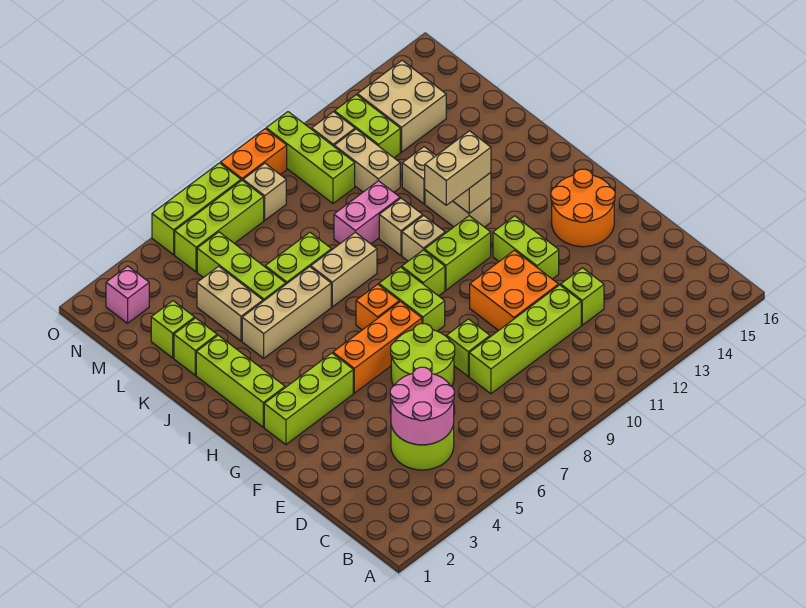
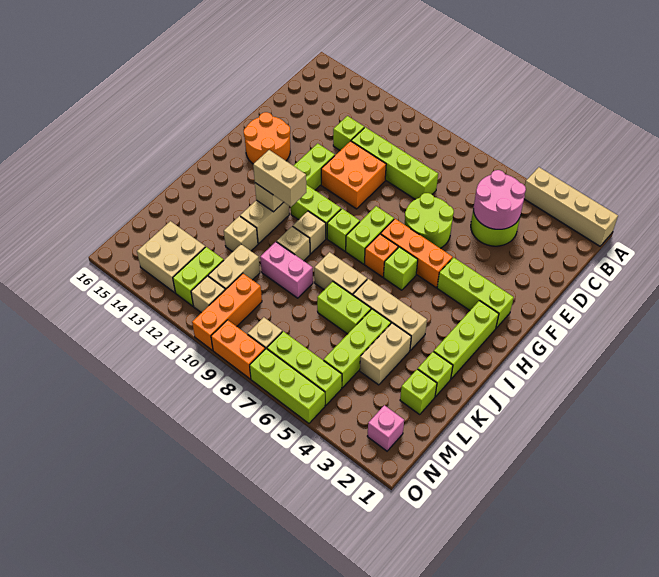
none -> tan 1x4 brick [524,167,618,246]
lime 1x1 brick [447,319,490,376] -> lime 1x1 brick moved to [383,247,418,290]
lime 1x3 brick [266,112,355,203] -> orange 1x3 brick [192,273,262,350]

